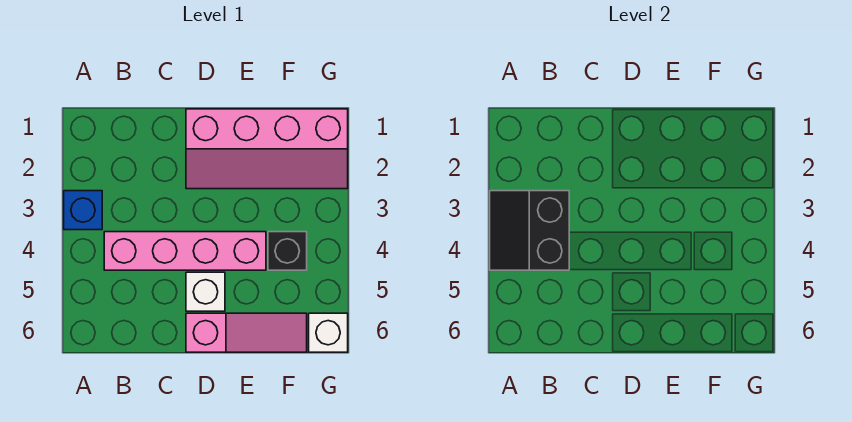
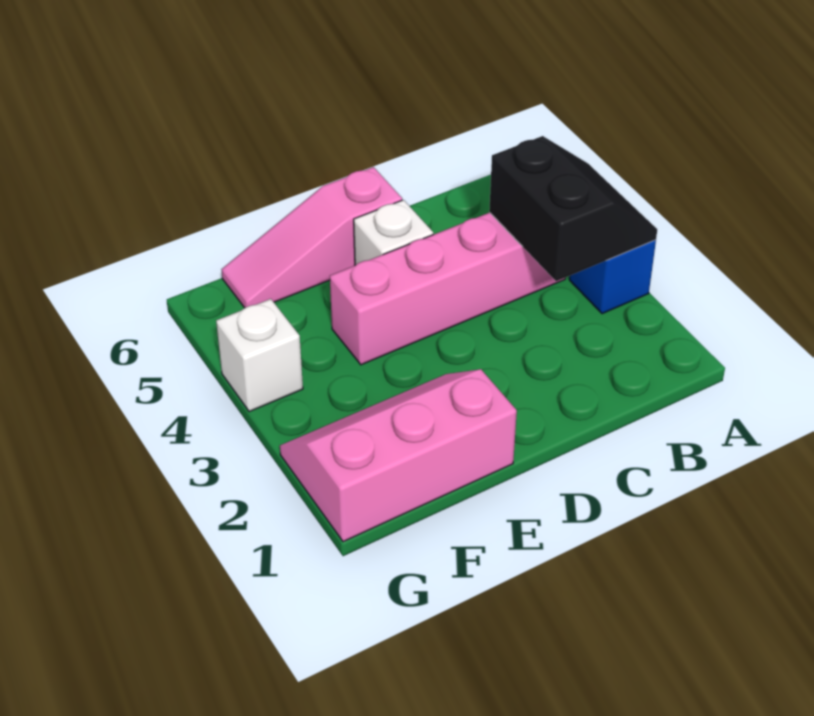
pink 2x4 slope [186,109,348,189] -> pink 2x3 slope [280,369,517,542]
black 1x1 brick [268,232,307,270] -> none
white 1x1 brick [309,313,348,352] -> white 1x1 brick moved to [216,299,303,412]

